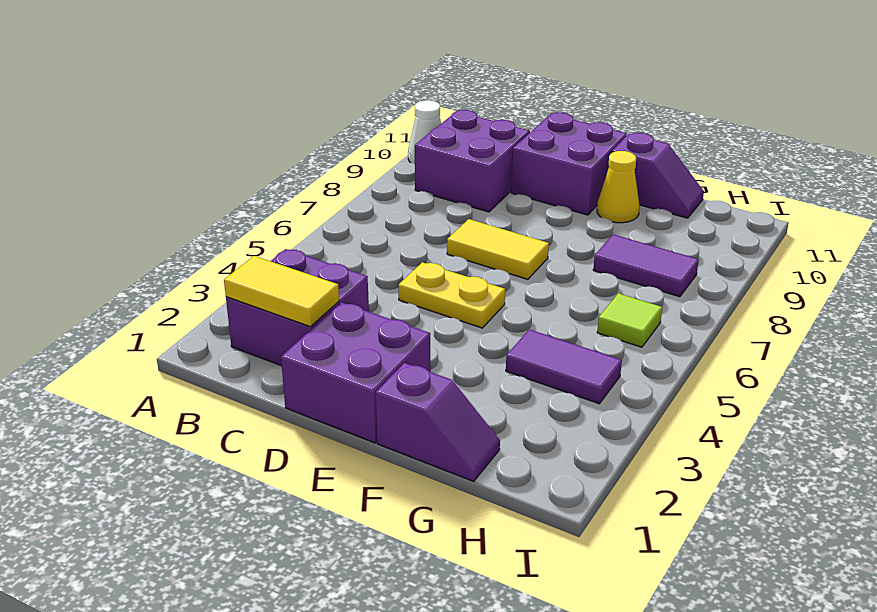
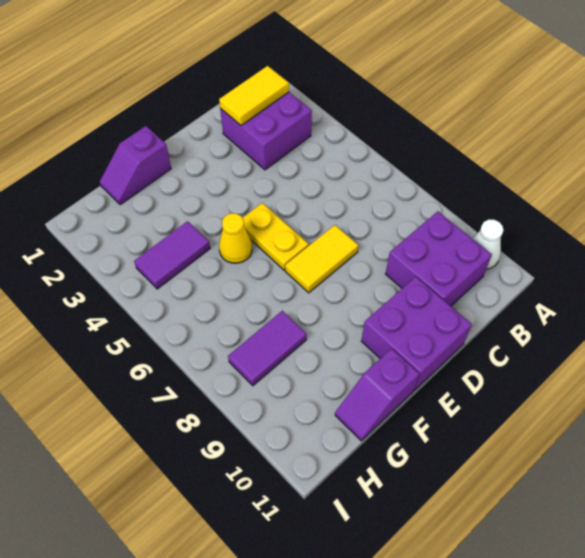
purple 2x2 brick [281,302,431,443] -> none
yellow 1x2 plate [399,262,505,328] -> yellow 1x2 plate turned to [243,203,309,270]
yellow 1x1 cone [597,151,640,223] -> yellow 1x1 cone moved to [219,213,252,263]
lime 1x1 tile [597,293,662,347] -> none

